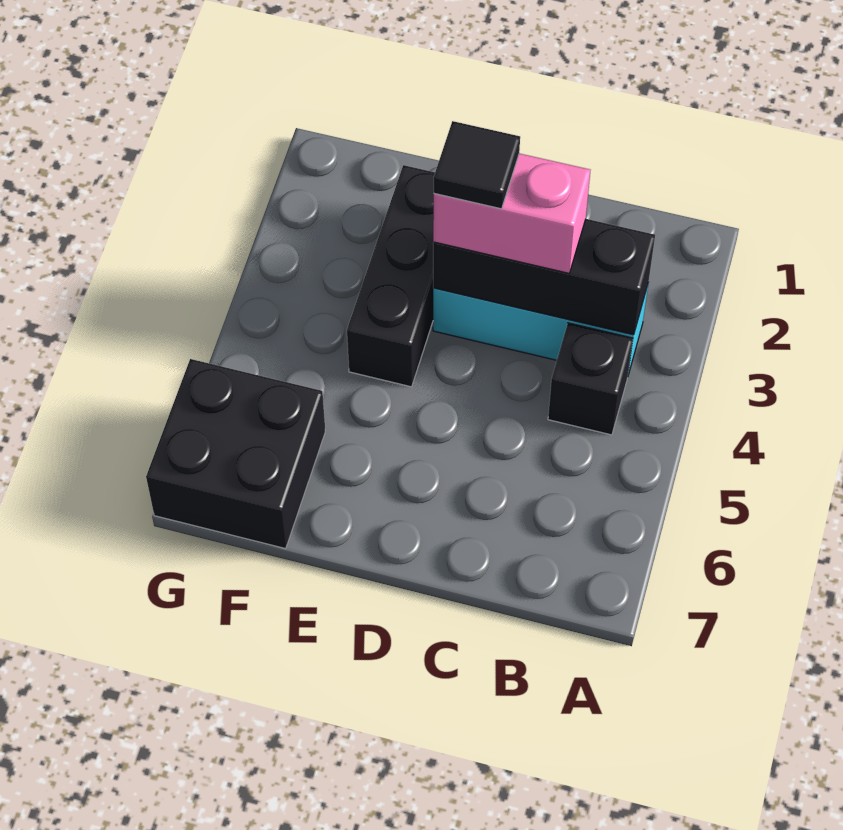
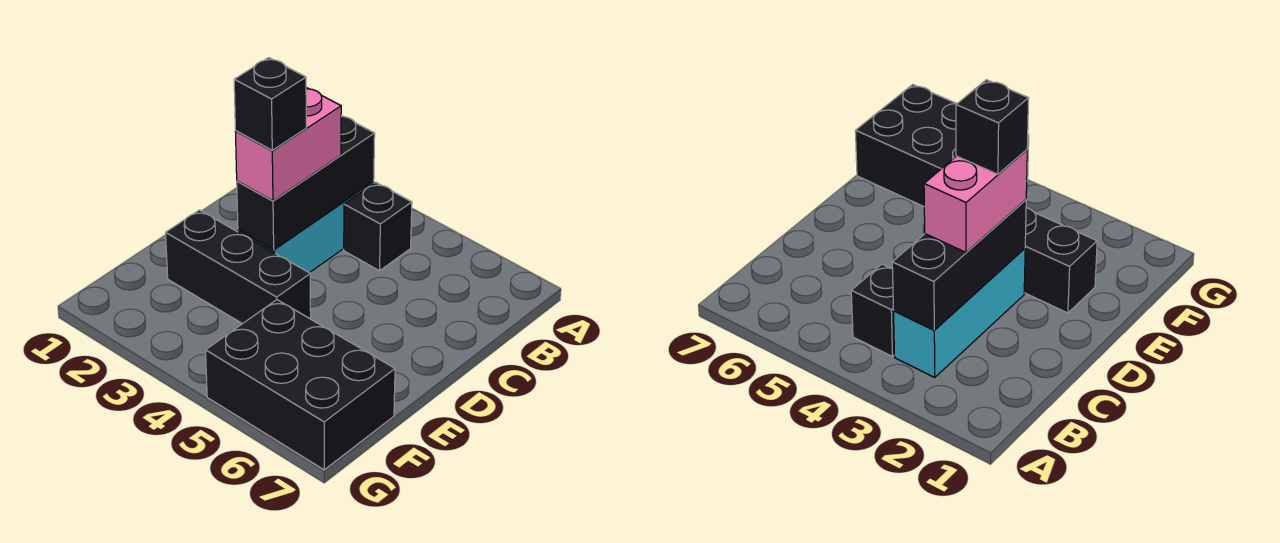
black 1x1 tile [434,121,520,209] -> black 1x1 brick [234,58,306,150]
black 2x2 brick [146,359,325,549] -> black 2x3 brick [206,300,395,470]

